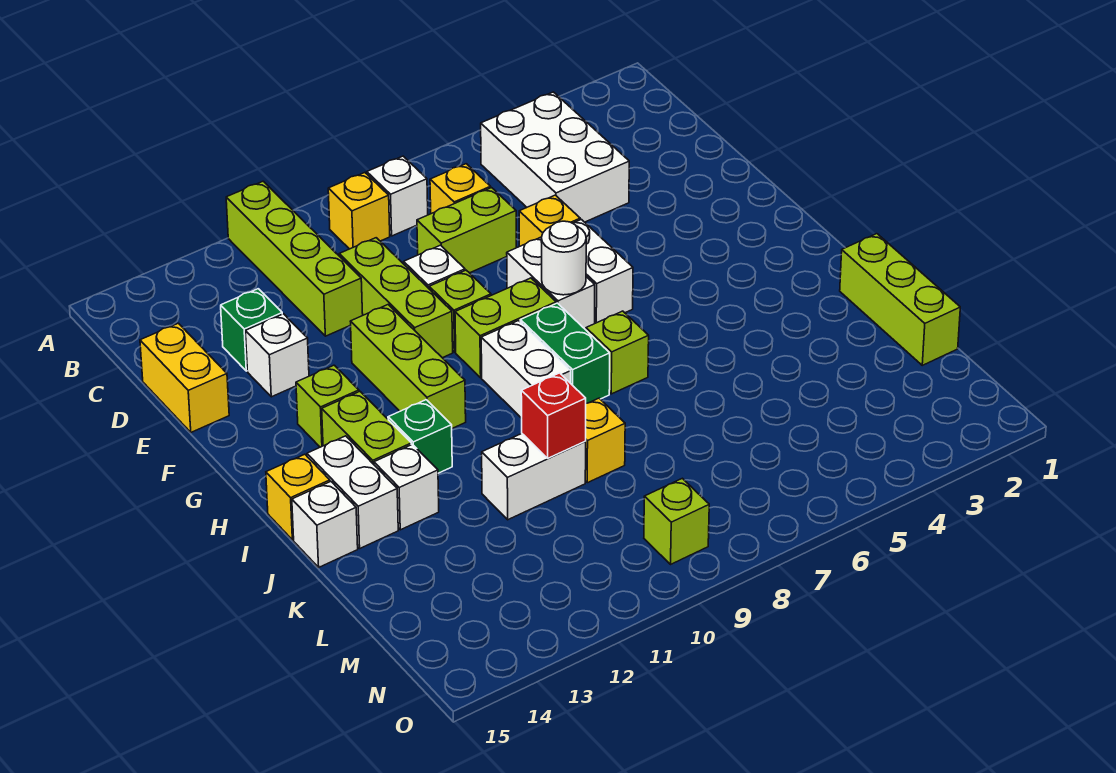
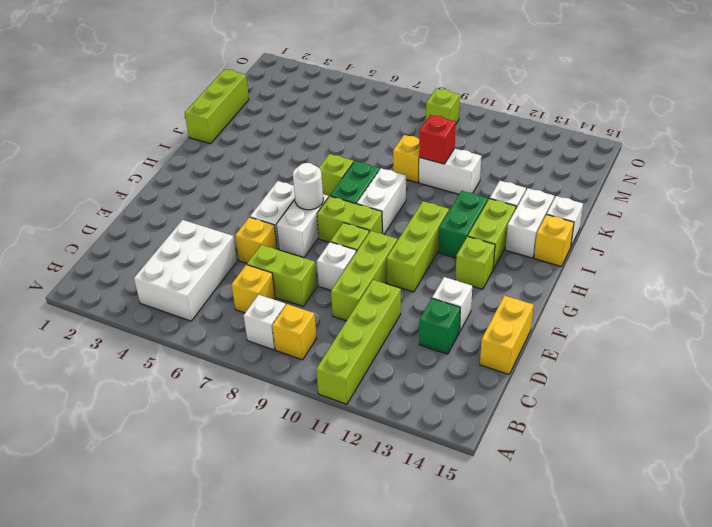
green 1x1 brick [388,400,452,473] -> green 1x2 brick [439,191,488,258]

